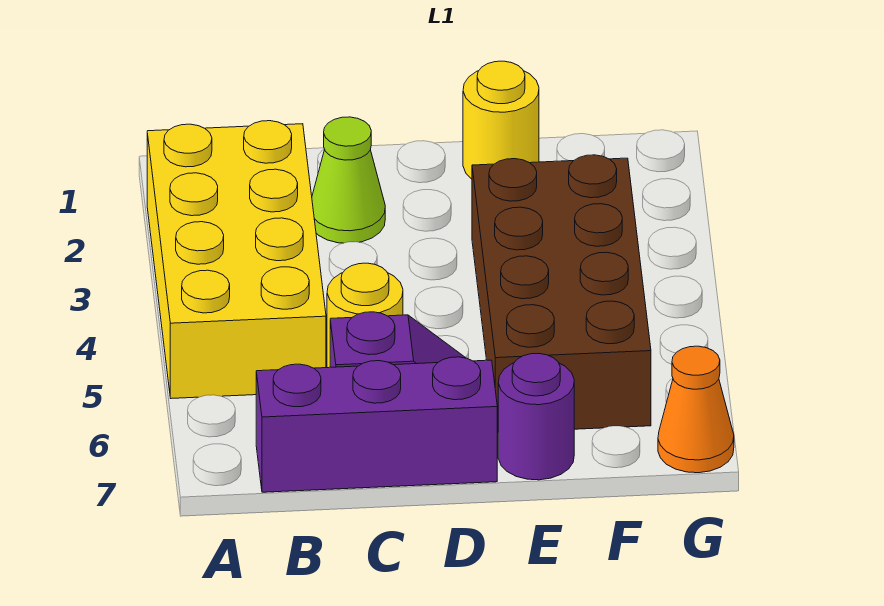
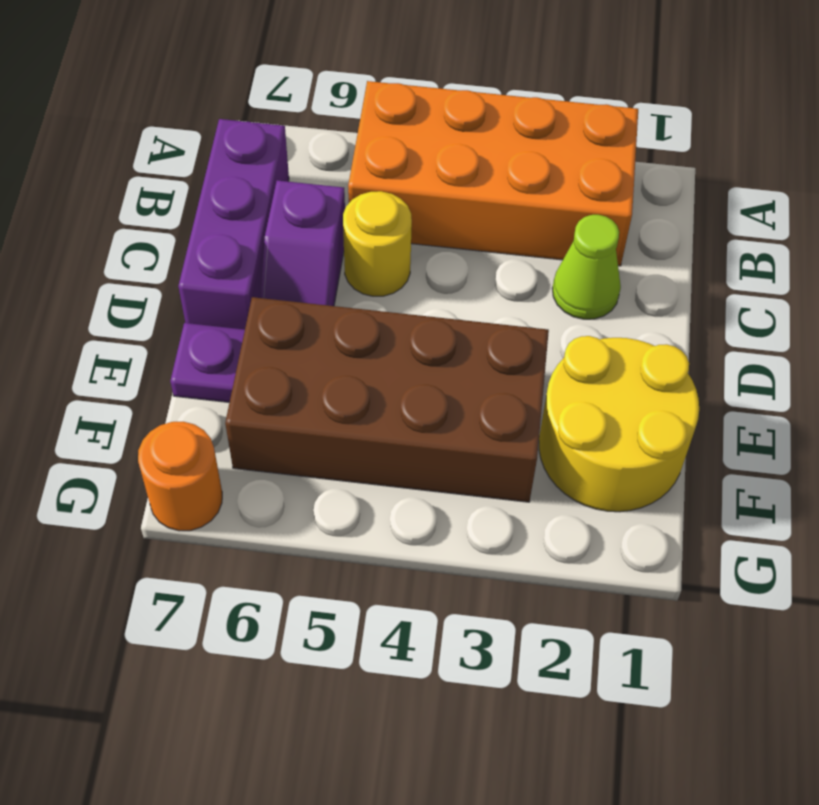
yellow 2x4 brick [147,121,326,398] -> orange 2x4 brick [348,81,638,266]
yellow 1x1 round brick [463,61,539,179] -> yellow 2x2 round brick [539,336,699,512]
purple 1x1 round brick [498,353,574,480] -> purple 1x1 plate [170,323,245,402]
orange 1x1 cone [658,346,734,473] -> orange 1x1 round brick [138,422,222,531]

